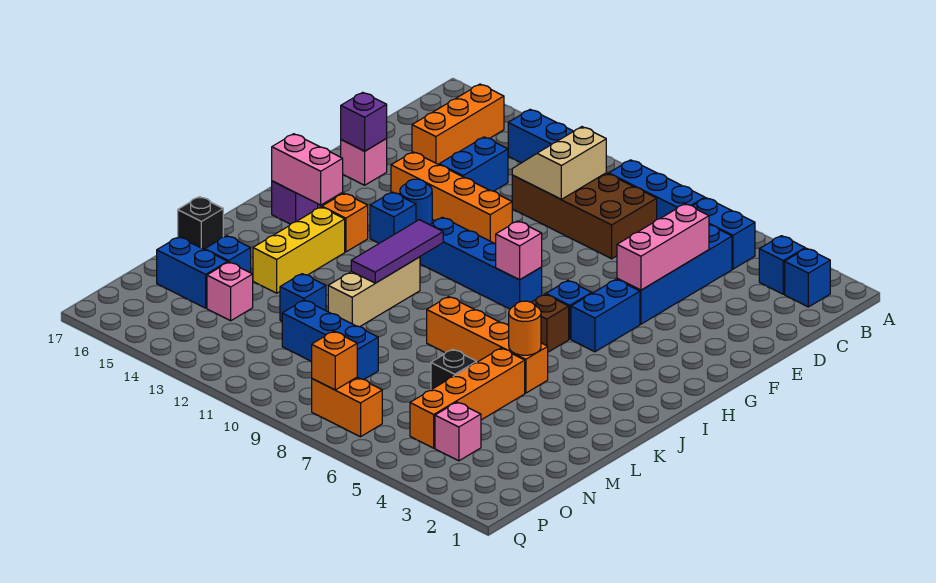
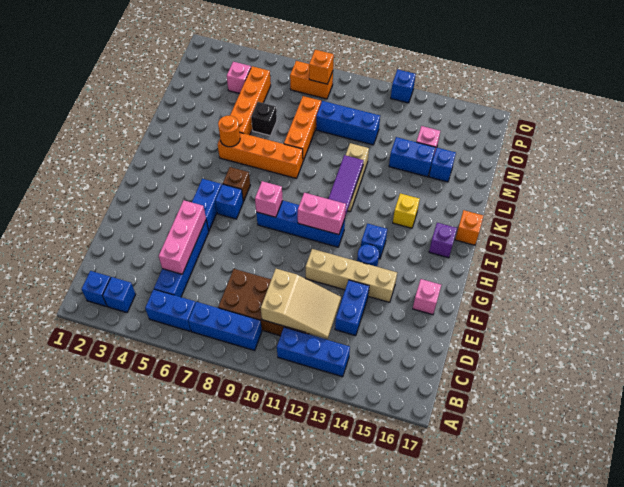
orange 1x3 brick [412,84,504,165] -> orange 1x3 brick moved to [284,96,321,161]
tan 2x2 slope [512,127,606,199] -> tan 2x3 slope [261,269,341,339]
orange 1x4 brick [391,152,512,244] -> tan 1x4 brick [306,249,397,302]
purple 1x1 brick [341,92,387,151] -> none
orange 1x1 brick [322,193,368,252] -> orange 1x1 brick moved to [455,210,484,245]
pink 1x2 brick [272,134,343,205] -> pink 1x2 brick moved to [298,193,346,235]
yellow 1x3 brick [253,207,345,293] -> yellow 1x1 brick [393,193,420,228]
black 1x1 brick [178,197,223,250] -> none
blue 1x1 brick [280,274,326,321] -> blue 1x1 brick moved to [391,69,416,103]
blue 1x2 brick [157,237,228,308] -> blue 1x2 brick moved to [389,137,435,177]

